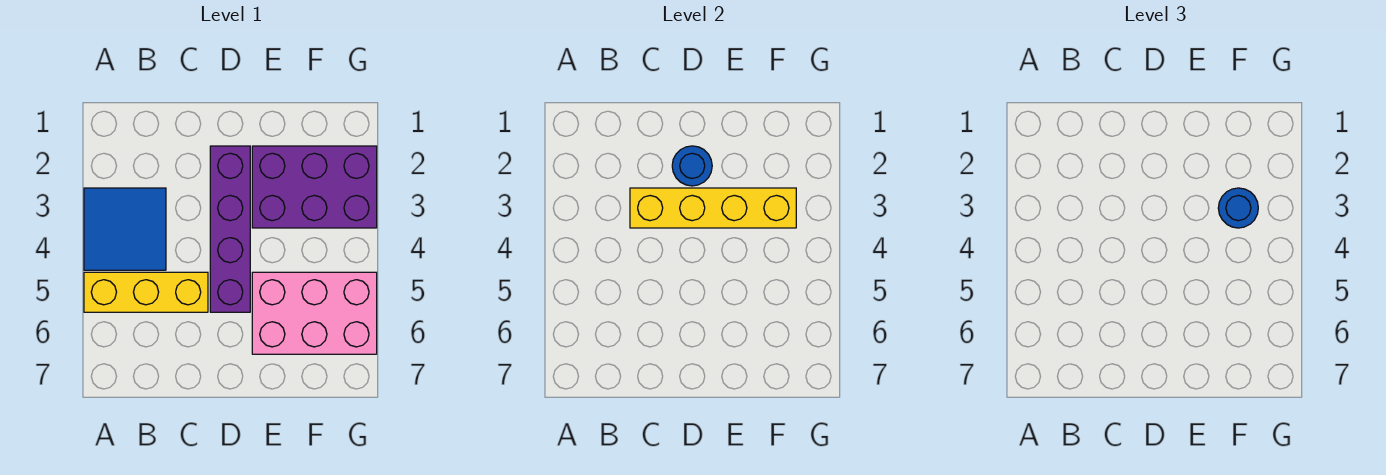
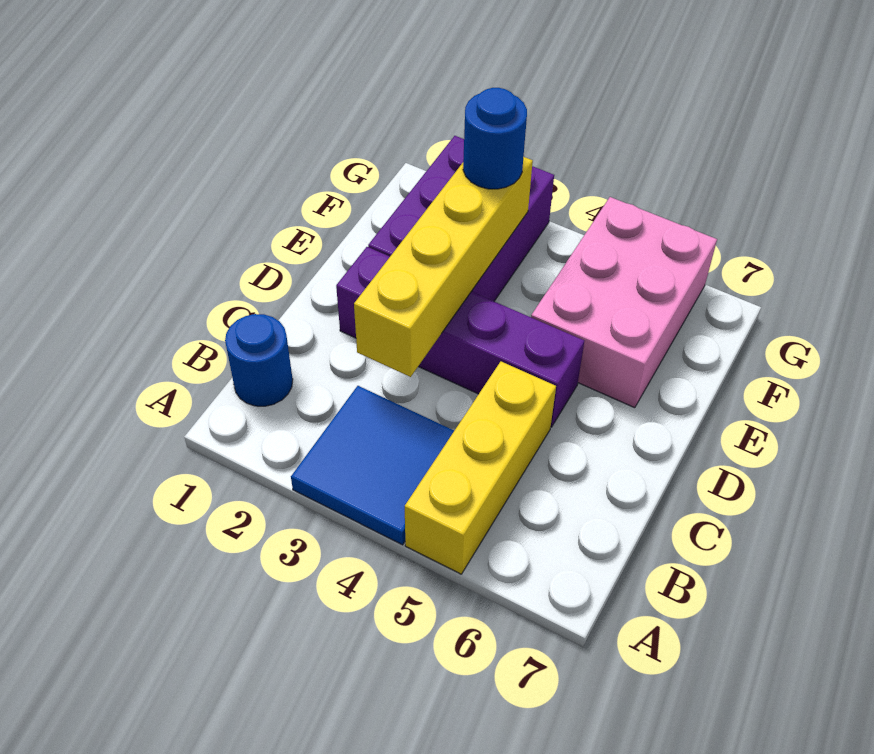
blue 1x1 round brick [672,146,712,186] -> blue 1x1 round brick moved to [225,314,293,406]

